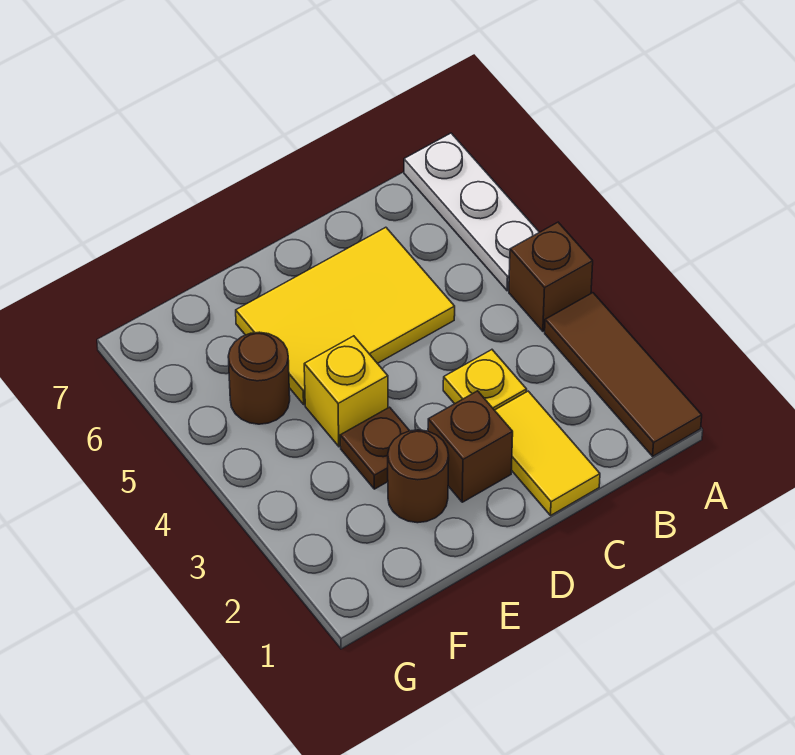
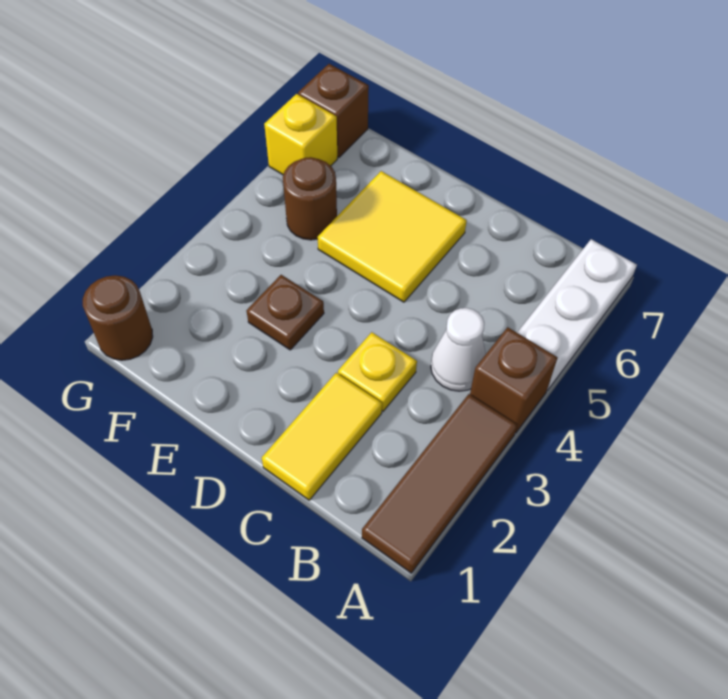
none -> white 1x1 cone [431,308,486,391]
yellow 2x3 tile [236,227,455,404] -> yellow 2x2 tile [318,171,467,302]
brown 1x1 brick [428,391,513,502] -> brown 1x1 brick moved to [298,64,369,158]
brown 1x1 round brick [388,430,449,523] -> brown 1x1 round brick moved to [83,275,153,360]
yellow 1x1 brick [304,336,388,446] -> yellow 1x1 brick moved to [264,94,337,175]

